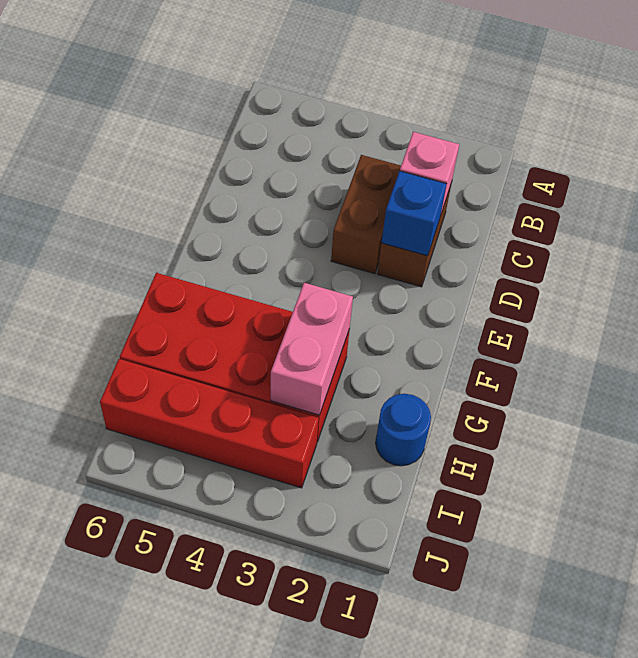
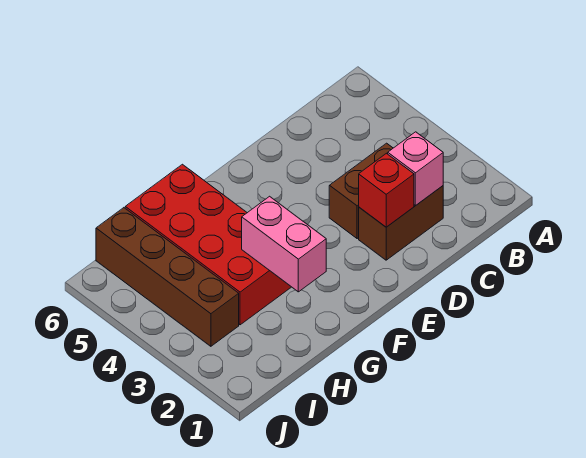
blue 1x1 brick [382,171,446,256] -> red 1x1 brick [359,153,414,227]
pink 1x2 brick [271,283,353,415] -> pink 1x2 brick turned to [242,196,326,292]
blue 1x1 round brick [376,394,431,466] -> none
red 1x4 brick [100,359,319,488] -> brown 1x4 brick [96,208,239,346]

